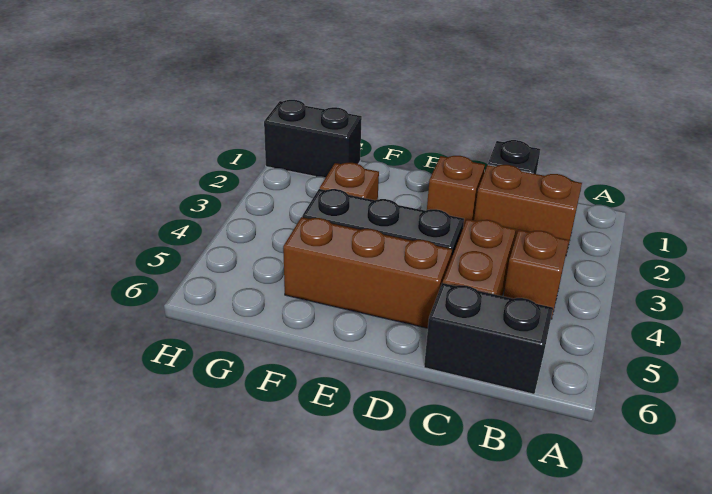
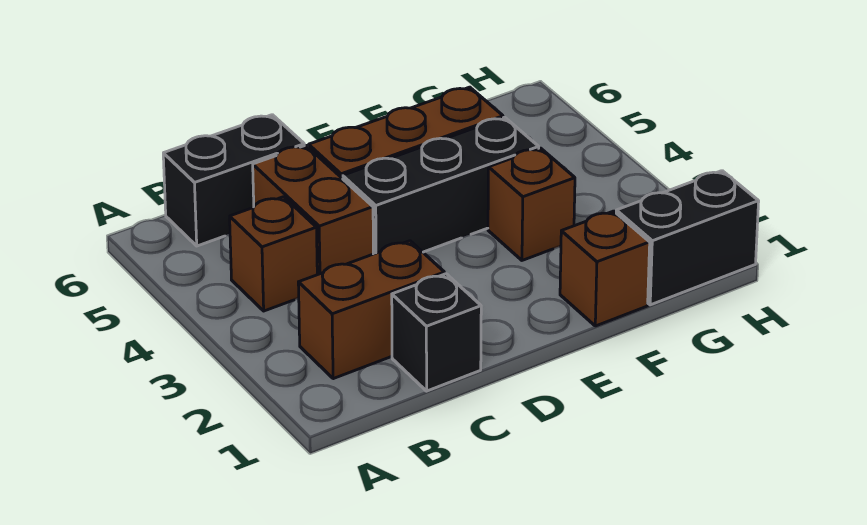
brown 1x1 brick [427,156,485,227] -> brown 1x1 brick moved to [560,211,650,326]

